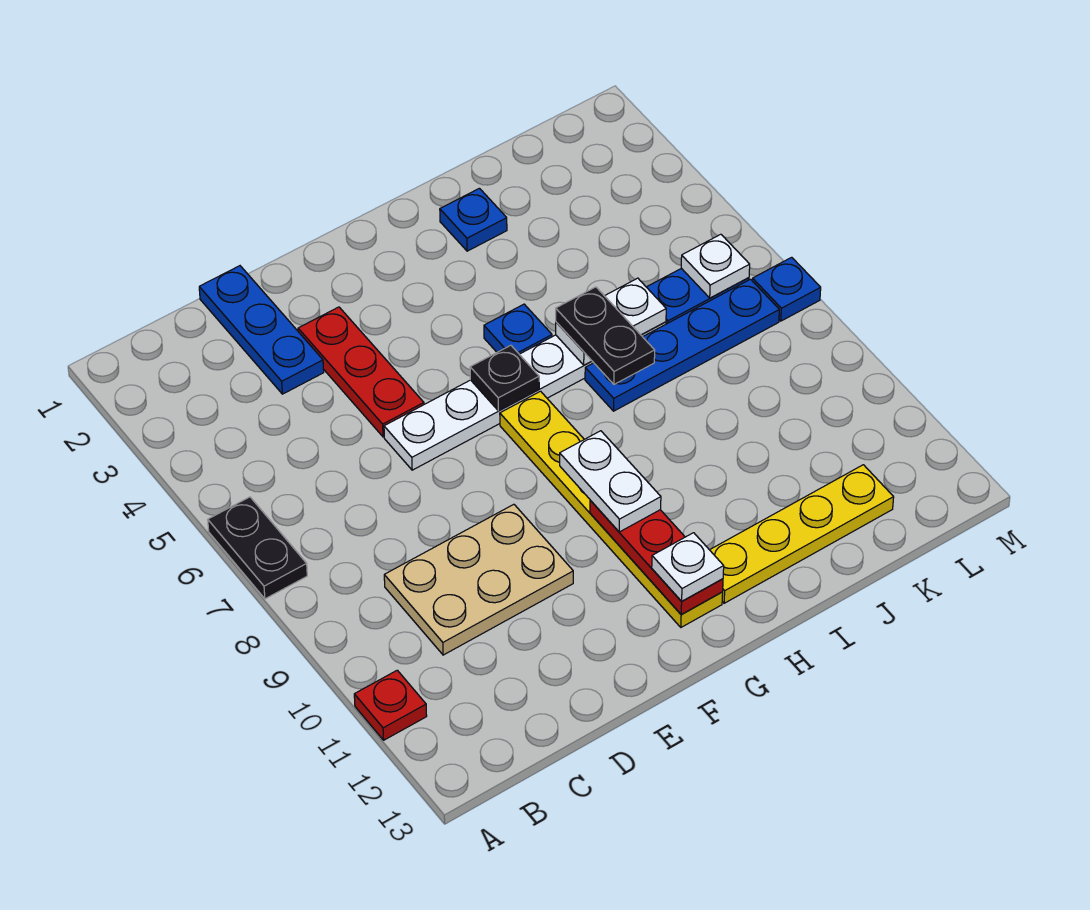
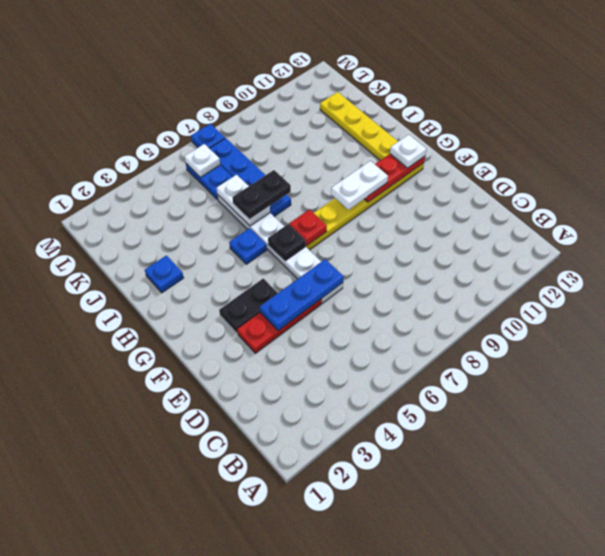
black 1x2 plate [208,497,307,599] -> black 1x2 plate moved to [219,278,278,333]
red 1x1 plate [354,670,427,740] -> red 1x1 plate moved to [289,209,327,246]
tan 2x3 plate [384,504,573,655] -> none
blue 1x3 plate [199,266,324,394] -> blue 1x3 plate moved to [260,259,344,331]

